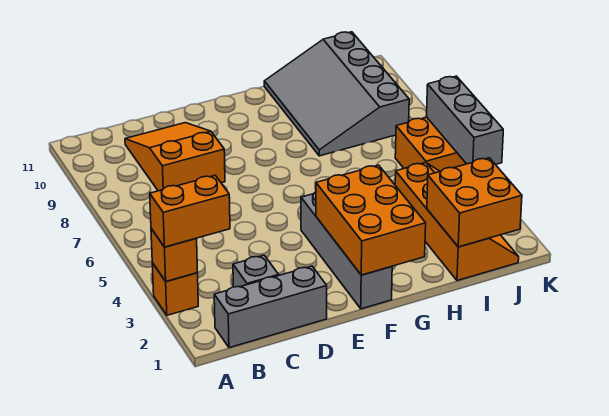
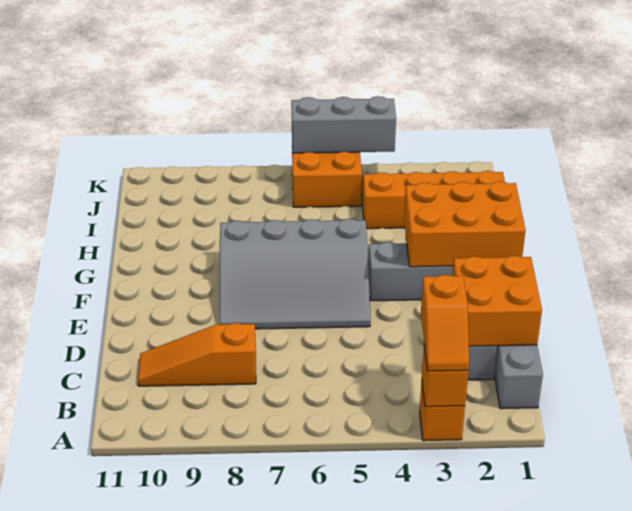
orange 1x2 brick [150,175,230,247] -> orange 1x2 slope [421,275,469,371]
orange 2x3 slope [125,123,225,191] -> orange 1x3 slope [138,323,256,386]
grey 3x4 slope [264,32,409,156] -> grey 3x4 slope moved to [220,219,371,329]
orange 2x2 brick [427,158,522,247] -> orange 2x2 brick moved to [453,256,542,346]

